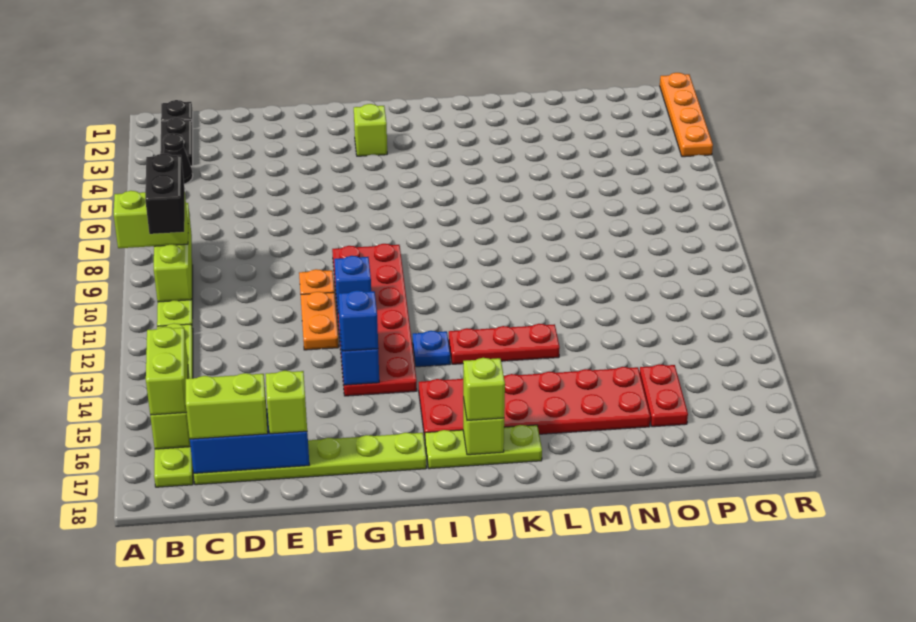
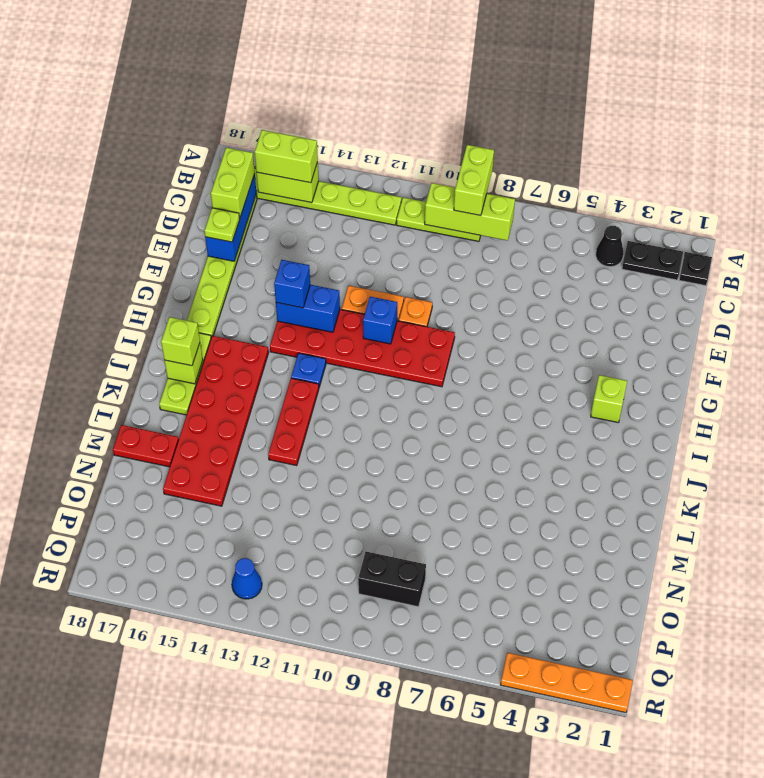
black 1x2 brick [145,153,185,234] -> black 1x2 brick moved to [358,552,426,607]
lime 1x1 brick [266,371,307,434] -> lime 1x1 plate [204,208,240,242]
red 1x2 plate [640,364,688,427] -> red 1x2 plate moved to [113,425,179,467]
none -> blue 1x1 cone [232,558,262,599]

